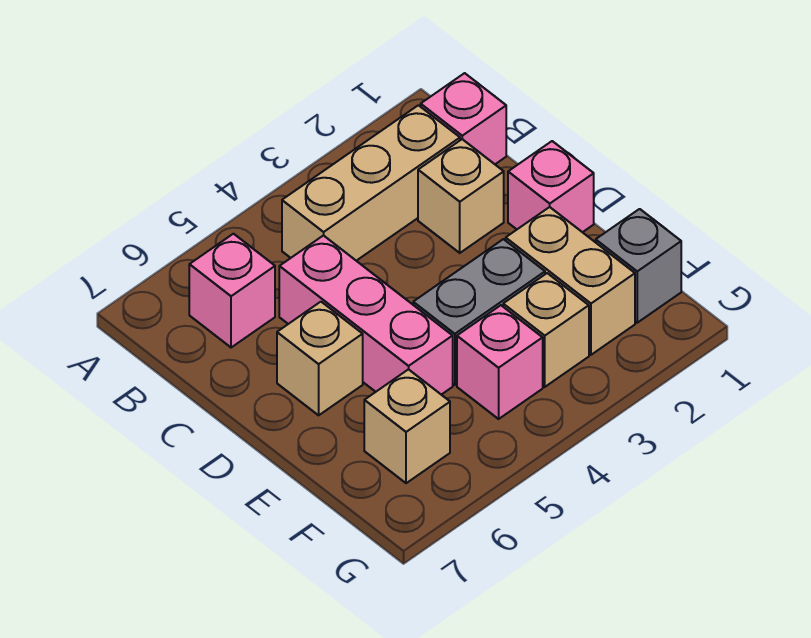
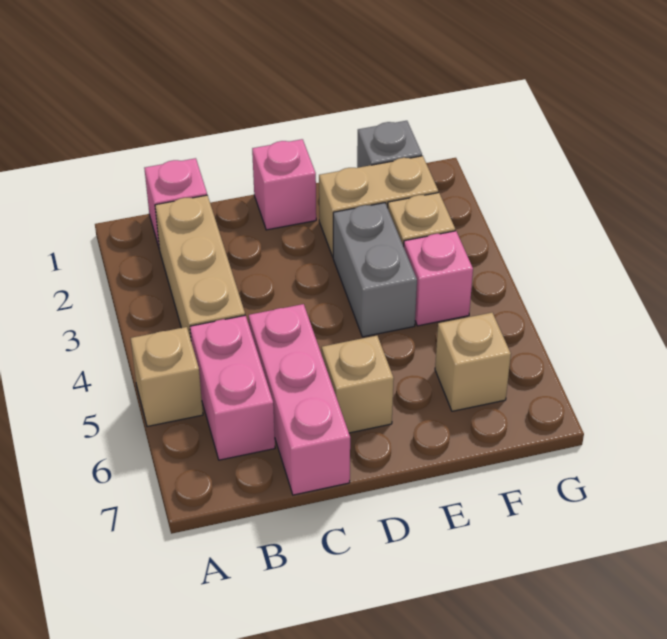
pink 1x1 brick [189,234,275,348] -> pink 1x2 brick [190,315,275,460]
tan 1x1 brick [418,139,504,253] -> tan 1x1 brick moved to [131,327,203,427]
pink 1x3 brick [279,235,453,395] -> pink 1x3 brick turned to [249,304,350,495]

